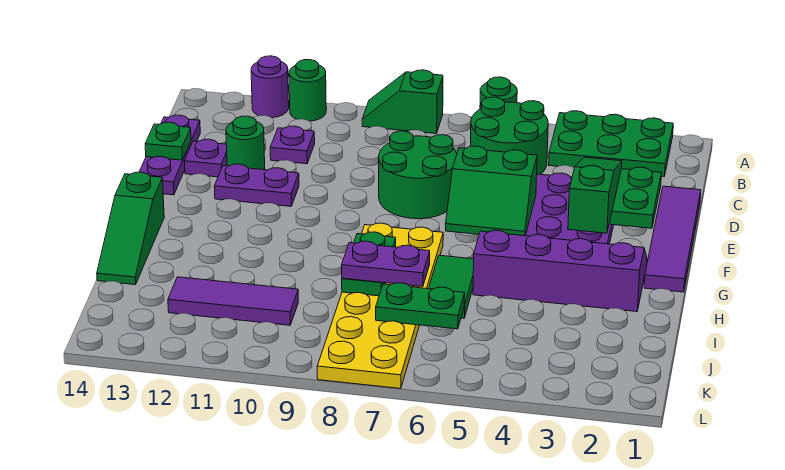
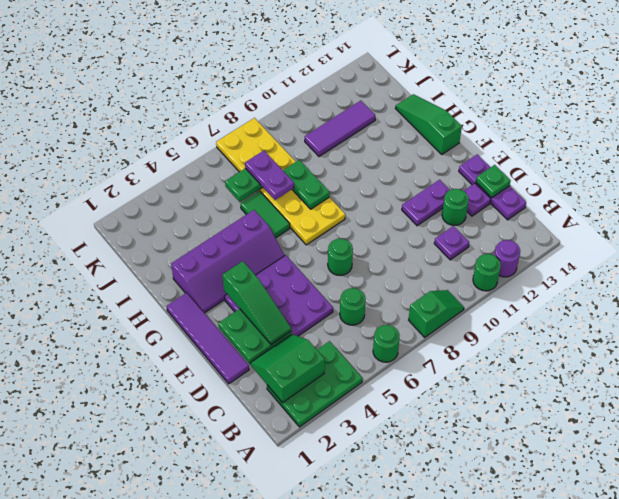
green 2x2 round brick [470,97,548,174] -> green 1x1 round brick [340,288,366,325]
green 2x2 round brick [379,131,457,219] -> green 1x1 round brick [328,239,353,275]
green 2x2 slope [446,146,537,236] -> green 2x2 slope moved to [251,334,325,403]
purple 1x2 plate [342,241,430,287] -> purple 1x2 plate turned to [245,151,294,200]

